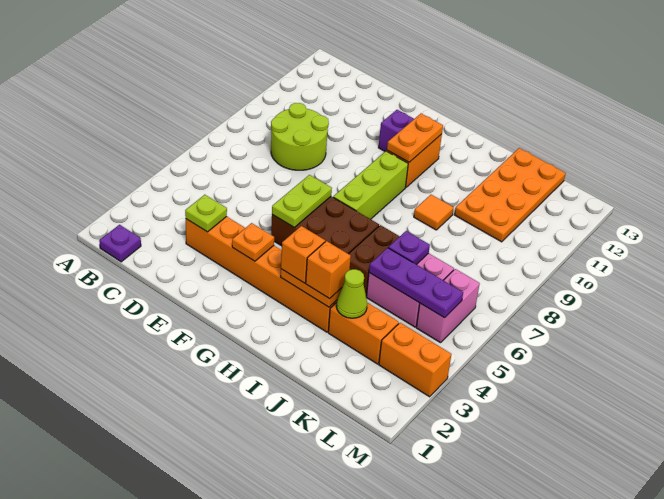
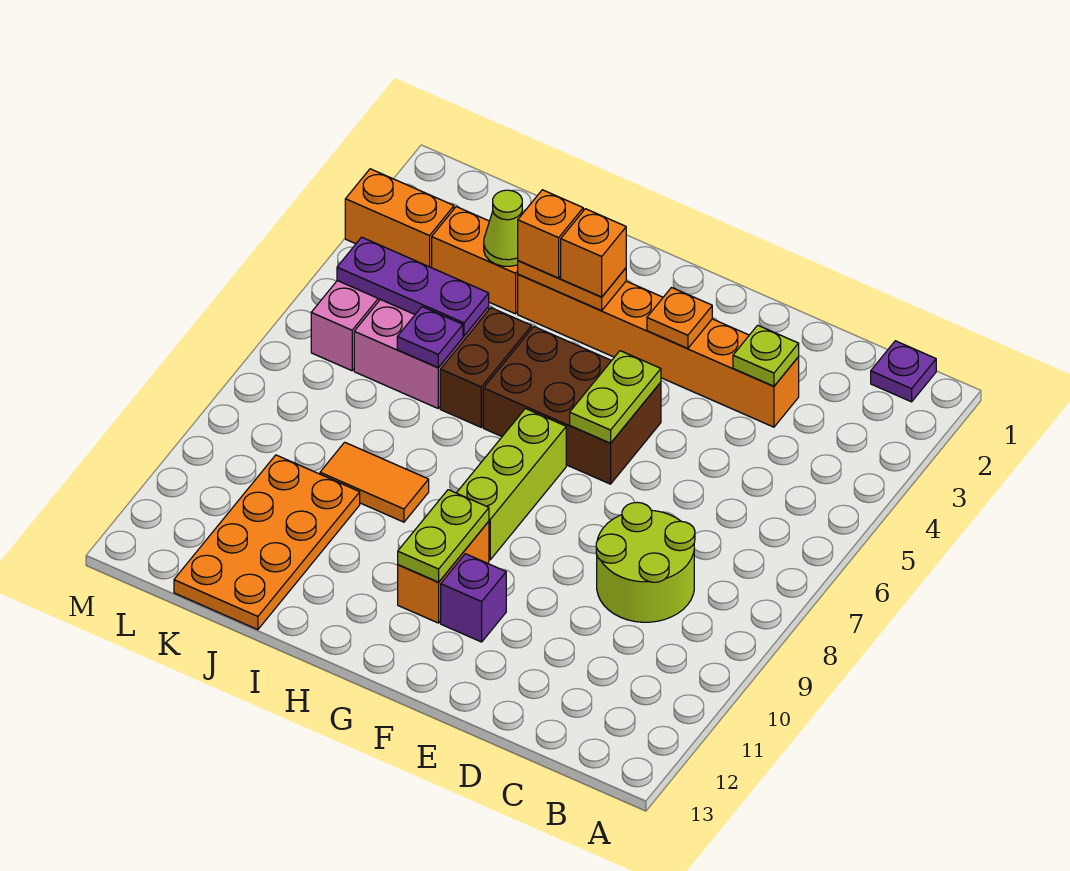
orange 1x2 plate [387,114,443,162] -> lime 1x2 plate [398,490,489,582]
orange 1x1 tile [414,195,454,230] -> orange 1x2 tile [320,442,429,522]

